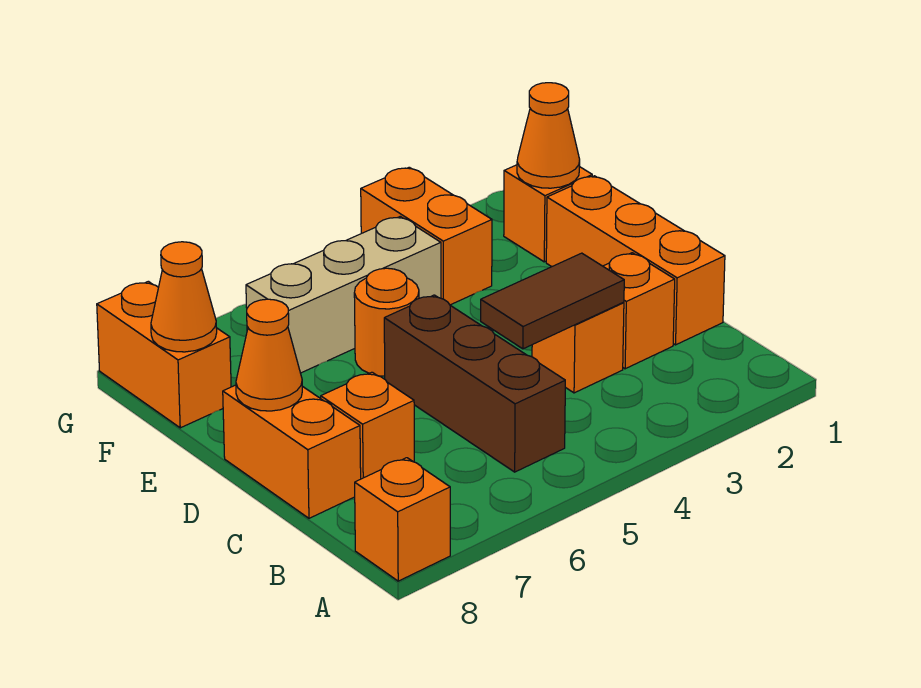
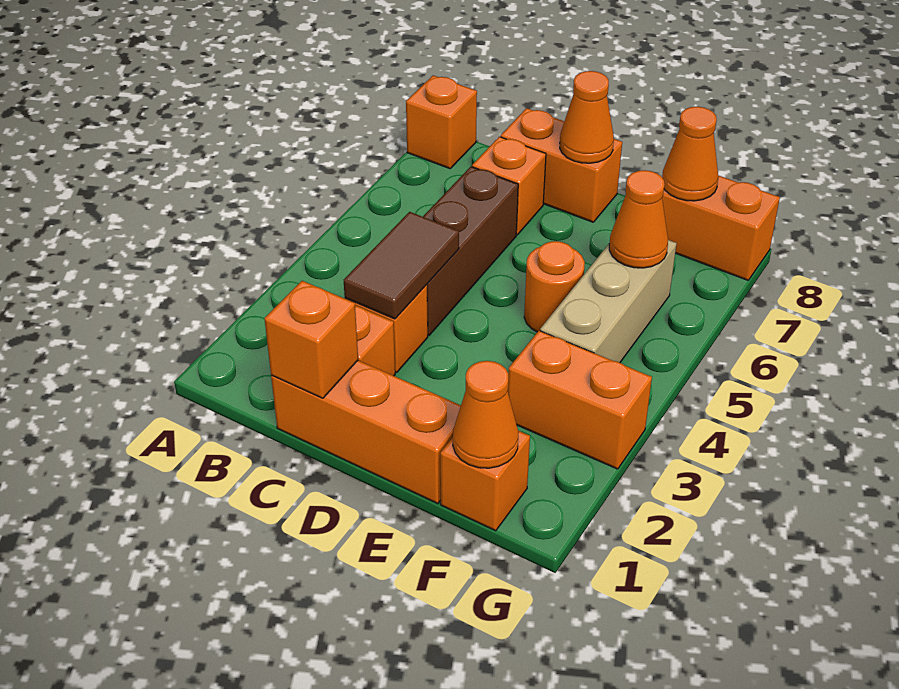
brown 1x3 brick [384,295,565,472] -> brown 1x3 brick turned to [423,167,518,335]
none -> orange 1x1 brick [264,281,358,398]
none -> orange 1x1 cone [609,170,668,268]

